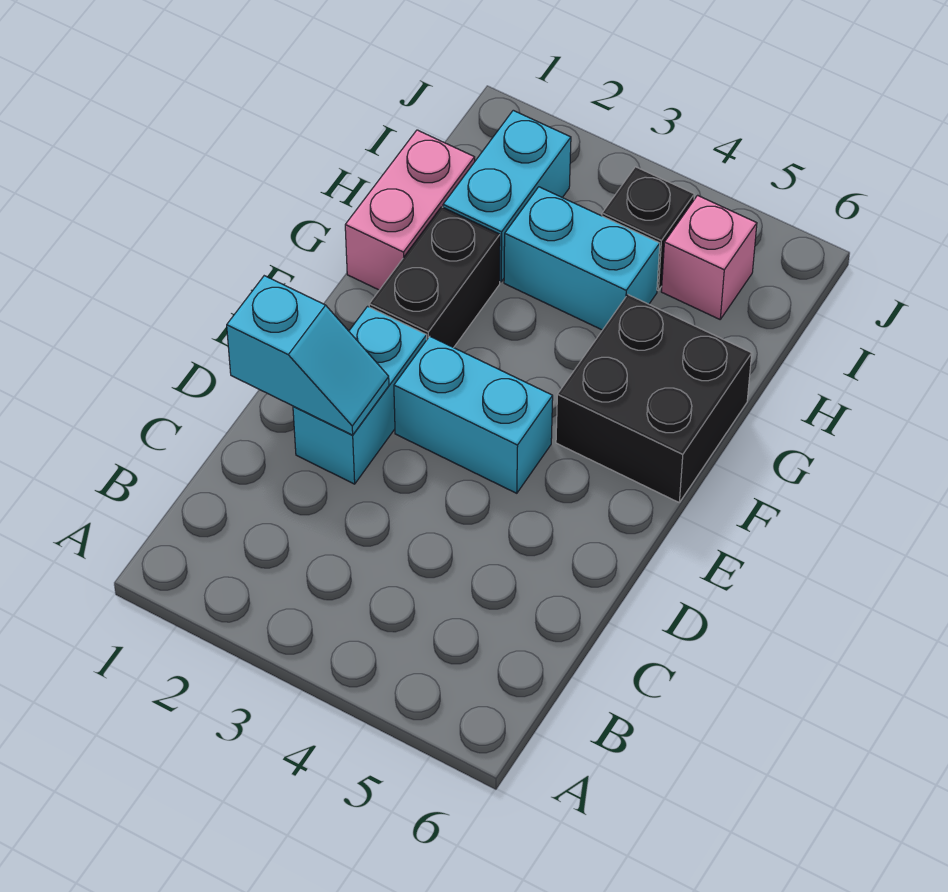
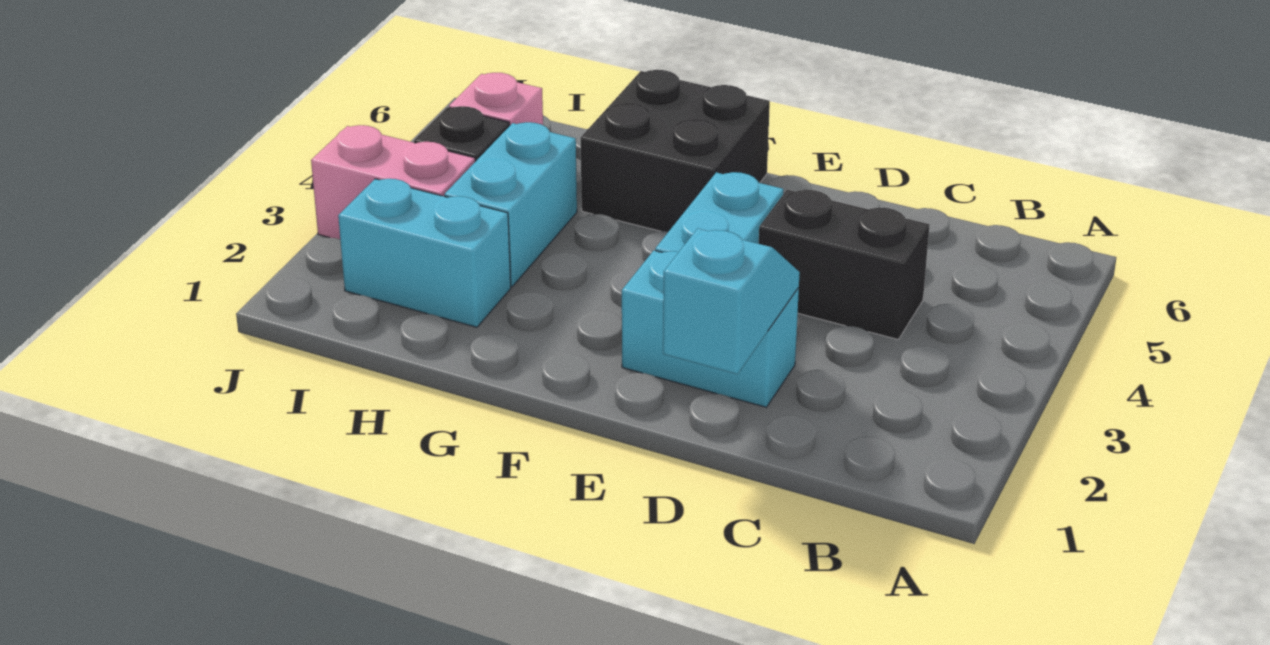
black 1x2 brick [369,207,500,348] -> black 1x2 brick moved to [759,190,929,339]
pink 1x2 brick [345,130,475,290] -> pink 1x2 brick moved to [311,125,475,239]

